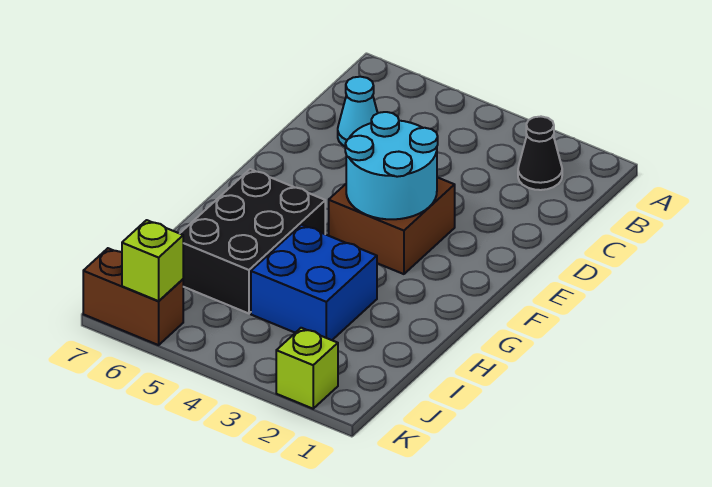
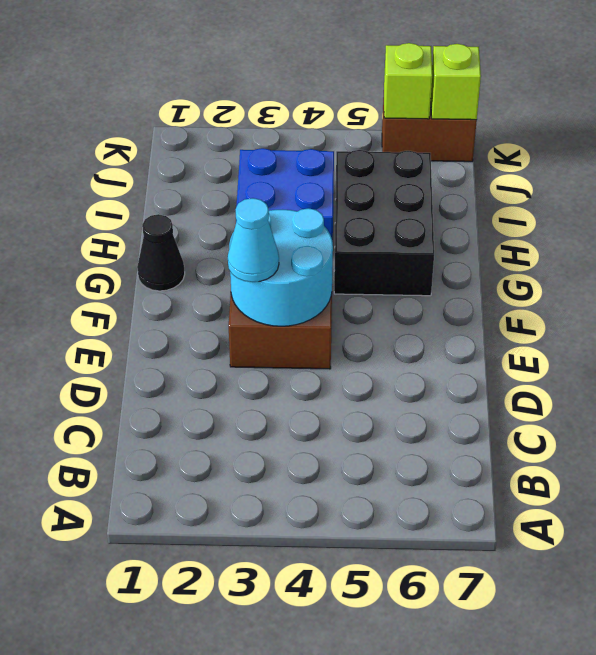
black 1x1 cone [518,117,562,190] -> black 1x1 cone moved to [137,214,185,291]
cyan 1x1 cone [338,77,378,146] -> cyan 1x1 cone moved to [228,198,279,282]
lime 1x1 brick [276,328,338,409] -> lime 1x1 brick moved to [431,44,481,120]

